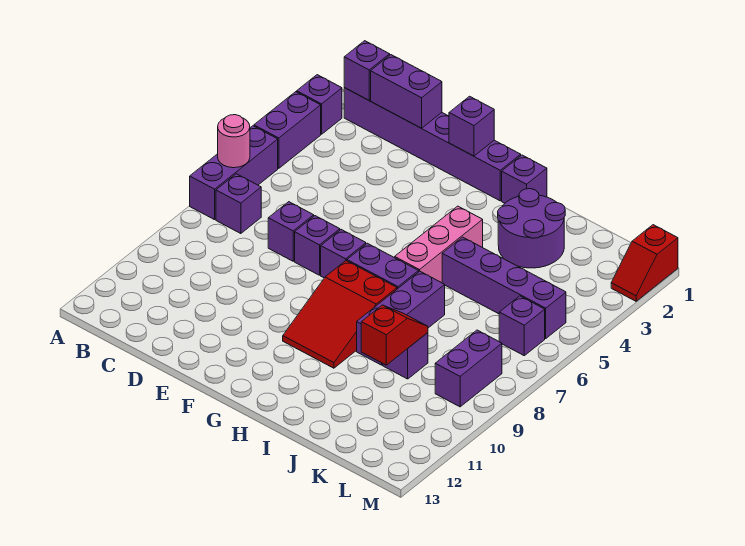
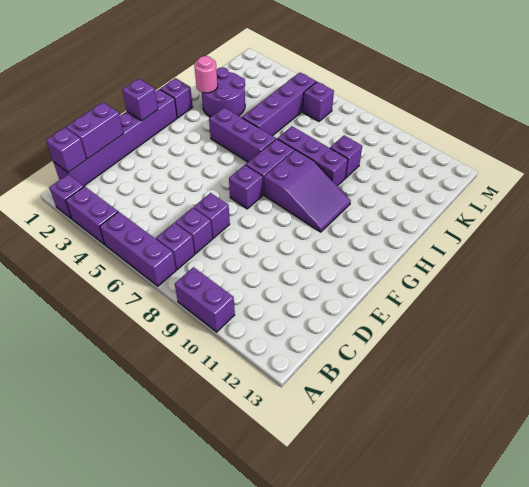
pink 1x1 round brick [218,115,250,168] -> pink 1x1 round brick moved to [194,56,218,93]
purple 1x1 brick [295,216,340,275] -> purple 1x1 brick moved to [175,208,213,254]
red 2x3 slope [283,261,397,368] -> purple 2x3 slope [264,150,351,232]
pink 1x3 brick [395,206,483,283] -> purple 1x3 brick [209,107,276,162]
red 1x2 slope [361,305,428,365] -> none
purple 1x2 brick [435,330,502,407] -> purple 1x2 brick moved to [175,267,235,332]
red 1x2 slope [611,225,678,301] -> none

